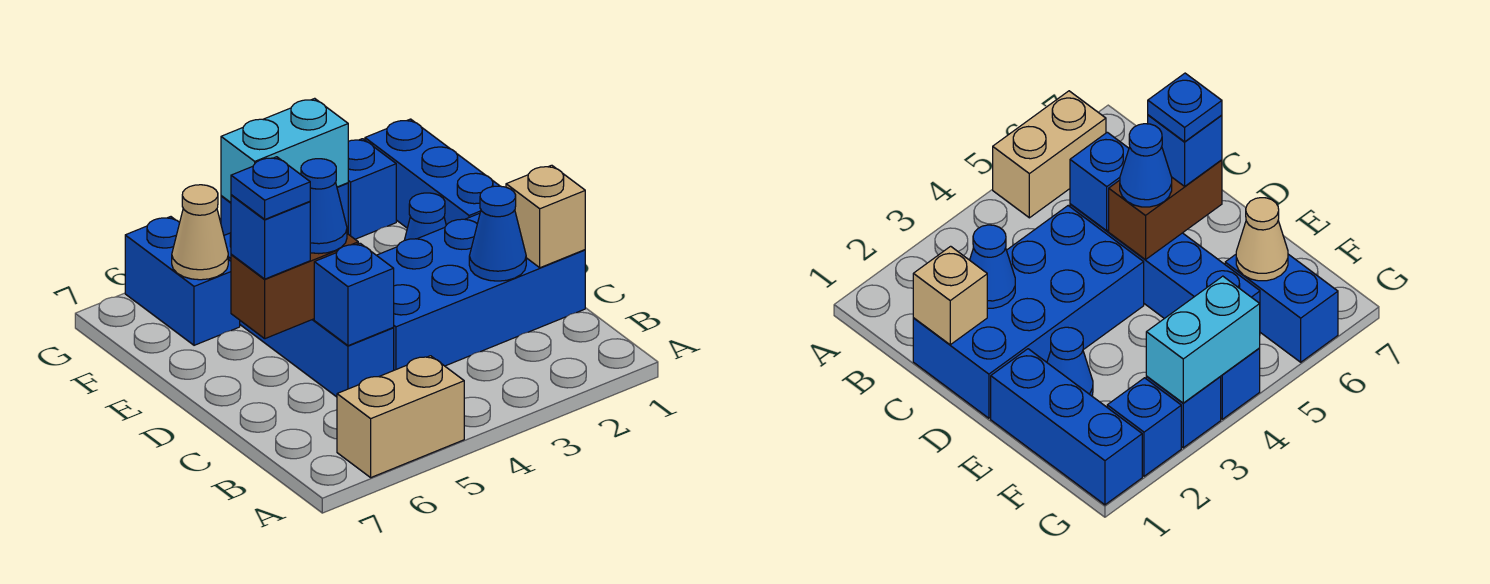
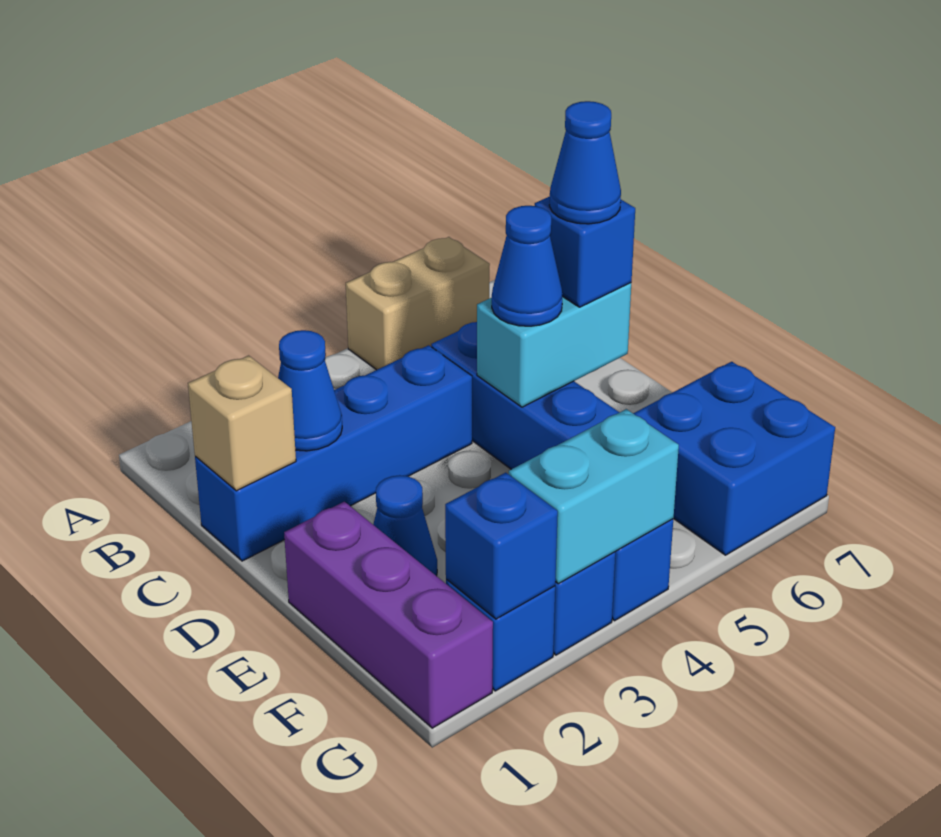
blue 2x4 brick [377,213,585,370] -> blue 1x4 brick [195,345,472,561]
blue 1x1 brick [314,243,394,346] -> blue 1x1 brick moved to [445,472,558,619]
brown 1x2 brick [231,234,358,339] -> cyan 1x2 brick [477,283,631,407]
blue 1x1 plate [231,157,310,219] -> blue 1x1 cone [549,101,621,224]
blue 1x3 brick [365,119,499,228] -> purple 1x3 brick [284,502,493,728]
blue 1x2 brick [125,217,240,345] -> blue 2x2 brick [633,362,835,555]
tan 1x1 cone [172,185,228,280] -> none

